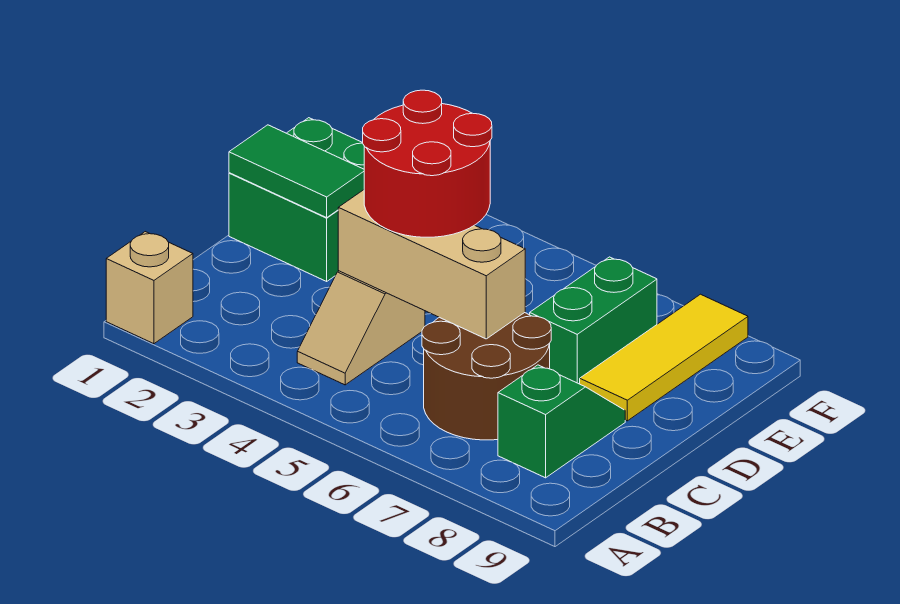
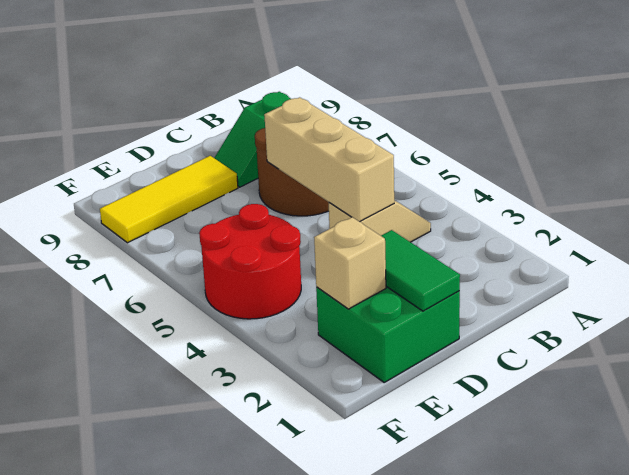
tan 1x1 brick [106,232,193,344] -> tan 1x1 brick moved to [314,217,386,309]
red 2x2 round brick [363,90,492,237] -> red 2x2 round brick moved to [199,204,301,319]
green 1x2 brick [530,257,657,384] -> none

